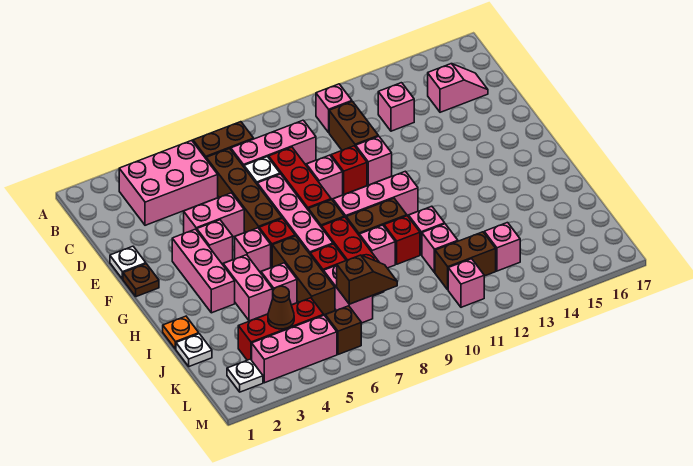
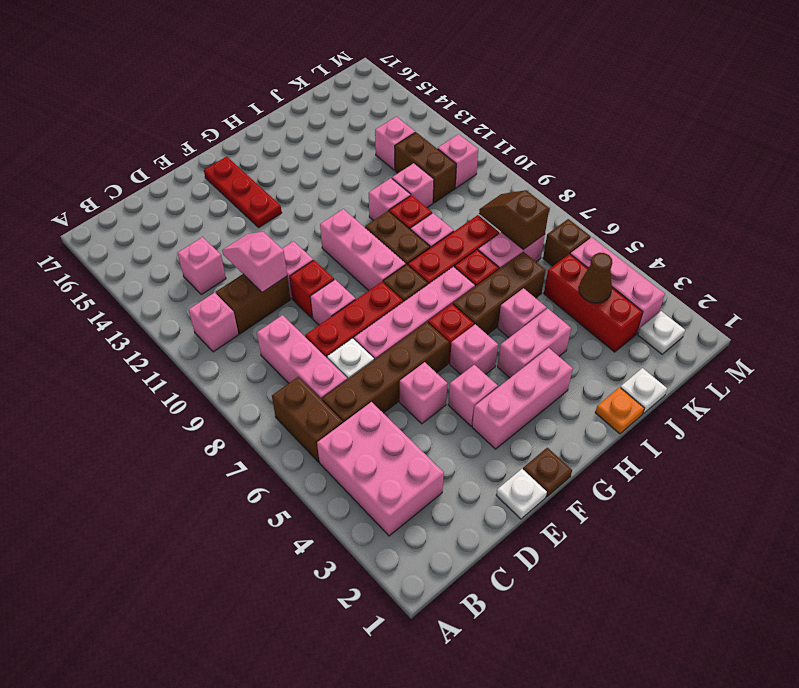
pink 1x2 slope [428,64,488,112] -> pink 1x2 slope moved to [222,232,287,292]
pink 1x2 brick [184,193,244,237] -> pink 1x1 brick [400,362,447,424]
none -> red 1x3 plate [204,156,282,227]

